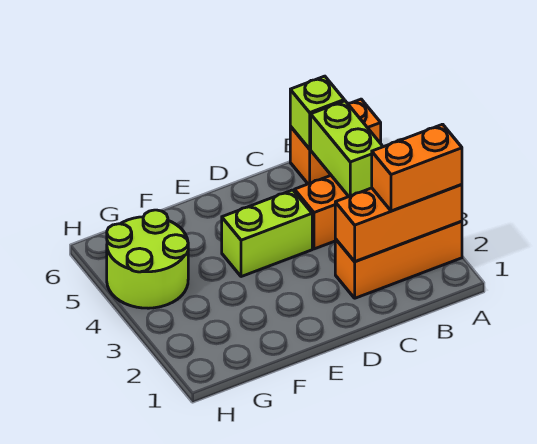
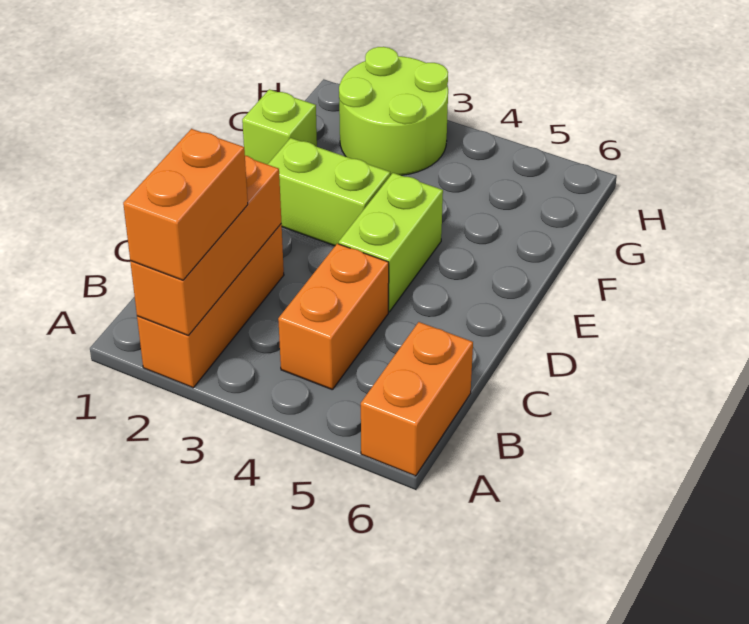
lime 1x2 brick [311,101,383,196] -> lime 1x2 brick moved to [268,138,390,246]
lime 1x1 brick [290,76,344,149] -> lime 1x1 brick moved to [242,89,317,165]
lime 2x2 round brick [107,210,188,308] -> lime 2x2 round brick moved to [339,47,448,176]

